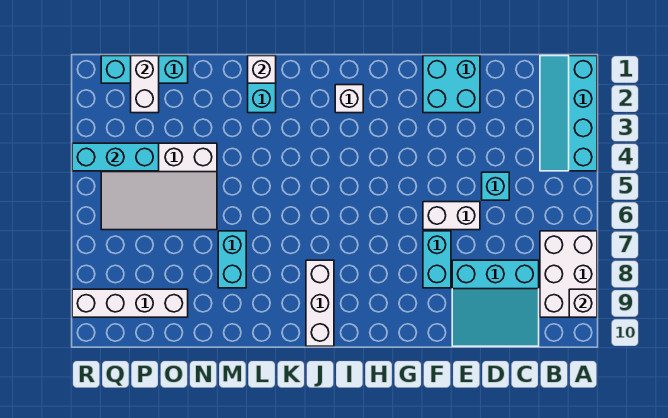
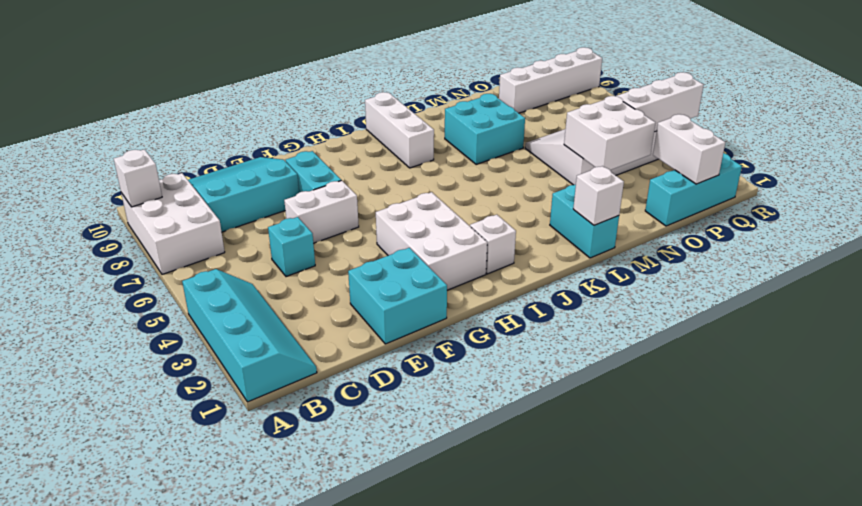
none -> white 2x3 brick [376,192,487,290]
cyan 1x2 brick [218,231,246,288] -> cyan 2x2 brick [445,94,525,165]
none -> white 2x2 brick [564,96,656,170]
cyan 1x3 brick [72,143,159,171] -> white 1x3 brick [617,72,704,132]

